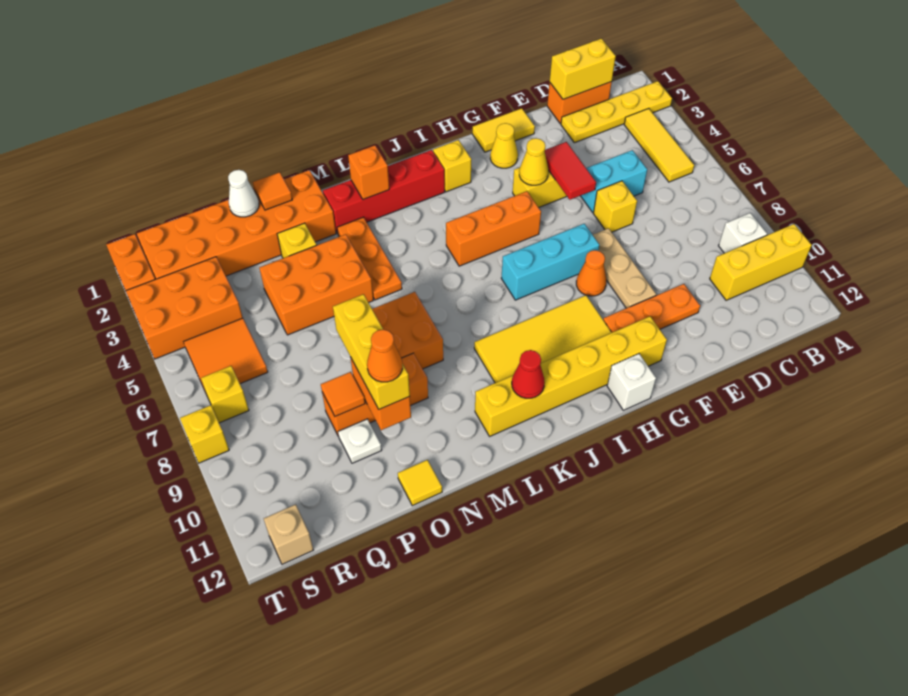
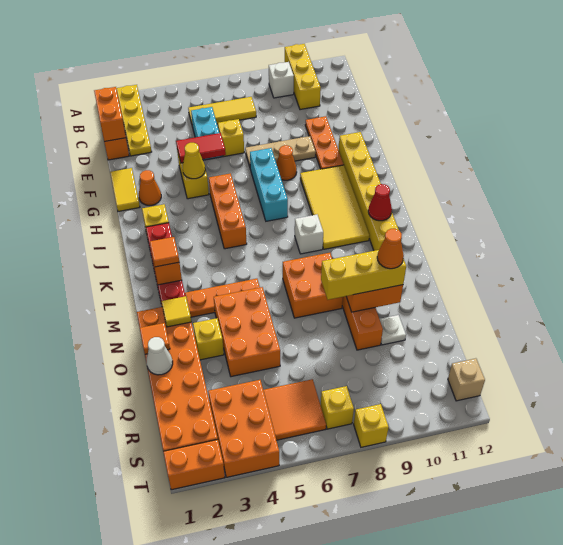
yellow 1x3 tile [624,108,694,182] -> yellow 1x3 tile moved to [188,97,256,127]
yellow 1x2 brick [550,39,616,99] -> orange 1x2 brick [94,87,126,142]
yellow 1x1 cone [490,123,518,168] -> orange 1x1 cone [139,170,161,205]
white 1x1 brick [607,354,656,410] -> white 1x1 brick moved to [295,215,323,254]
yellow 1x1 tile [398,460,442,506] -> yellow 1x1 tile moved to [162,296,191,327]
orange 1x1 tile [321,372,365,416] -> orange 1x1 tile moved to [150,237,179,267]

